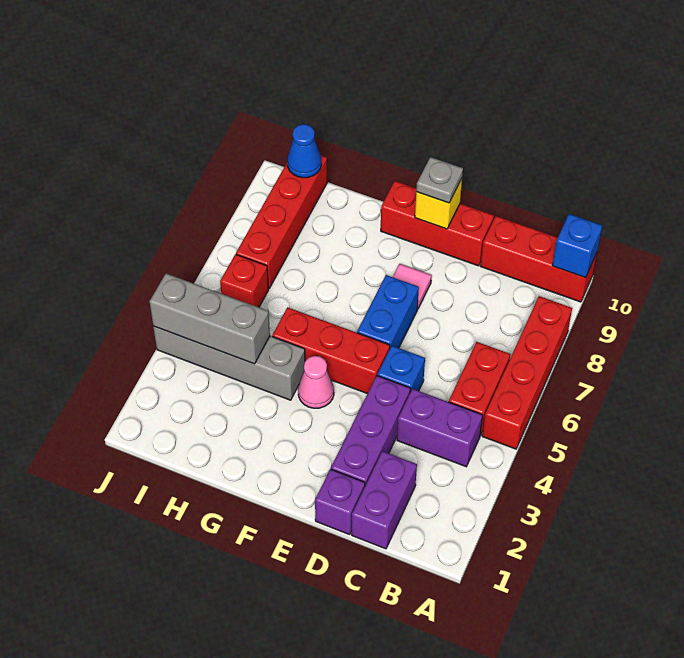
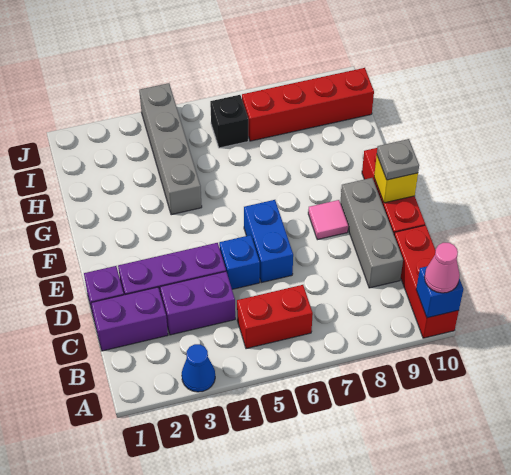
red 1x4 brick [482,296,572,449] -> none
purple 1x2 brick [397,389,483,467] -> purple 1x2 brick turned to [160,271,235,335]
red 1x3 brick [272,307,390,394] -> none
blue 1x2 brick [357,275,419,348] -> blue 1x2 brick turned to [244,200,293,283]
pink 1x1 cone [298,356,334,408] -> pink 1x1 cone moved to [424,243,460,293]
grey 1x3 brick [150,273,270,364] -> grey 1x3 brick moved to [340,178,403,288]
red 1x1 brick [220,254,269,307] -> black 1x1 brick [210,95,248,148]
blue 1x1 cone [287,124,321,178] -> blue 1x1 cone moved to [182,344,215,392]

